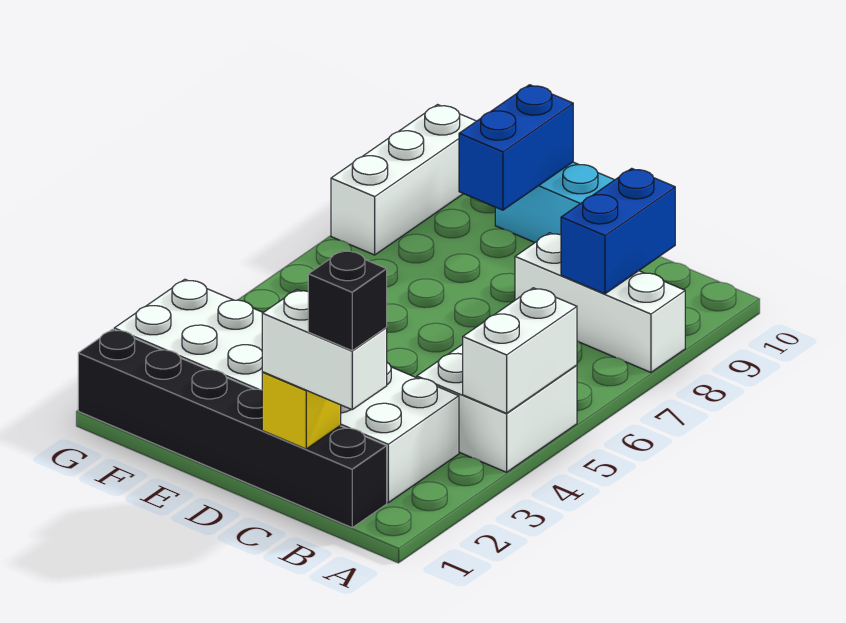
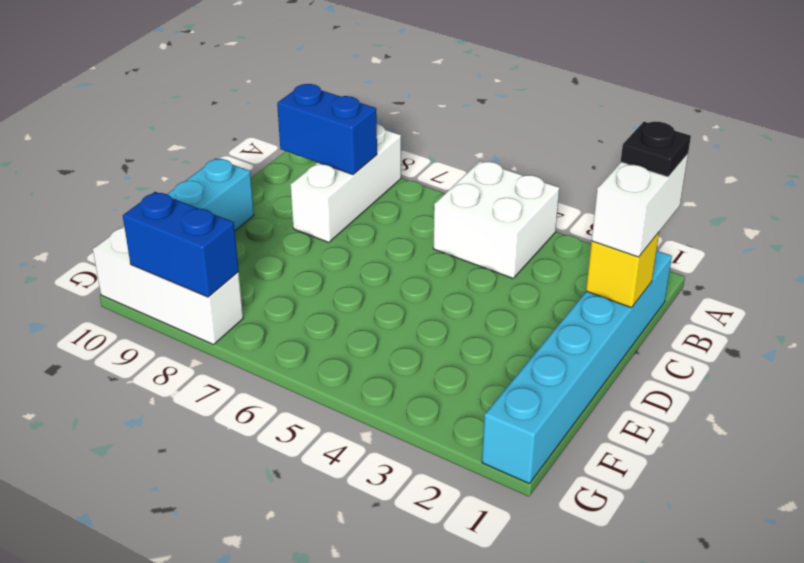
white 1x2 brick [463,288,577,413] -> none
black 1x6 brick [78,329,387,528] -> cyan 1x6 brick [482,251,672,484]
black 1x1 brick [308,250,387,351] -> black 1x1 plate [621,122,691,177]
white 2x6 brick [114,279,459,503] -> none
blue 1x2 brick [459,85,573,210] -> blue 1x2 brick moved to [123,192,239,297]

